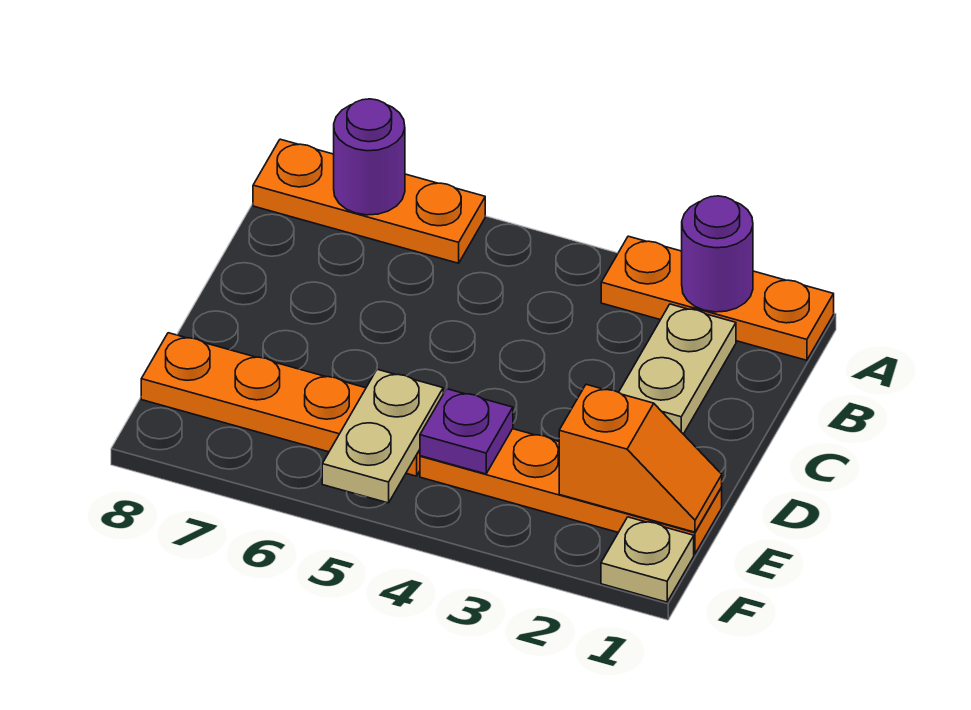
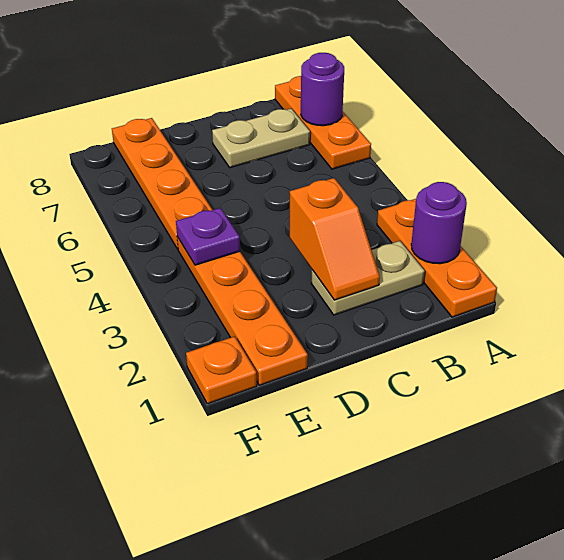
orange 1x2 slope [559,384,722,532] -> orange 1x2 slope moved to [290,178,380,300]
tan 1x2 plate [322,369,443,503] -> tan 1x2 plate moved to [212,108,310,168]
tan 1x1 plate [601,517,694,602] -> orange 1x1 plate [186,336,257,404]

